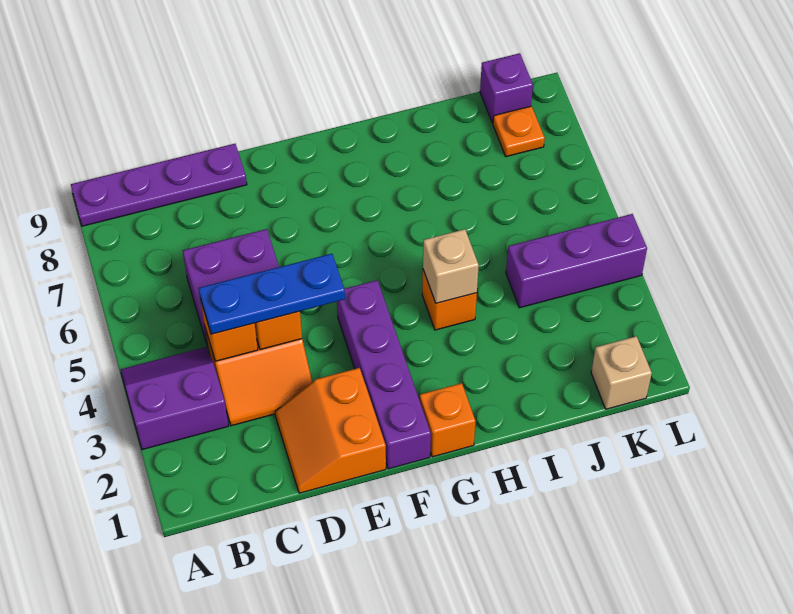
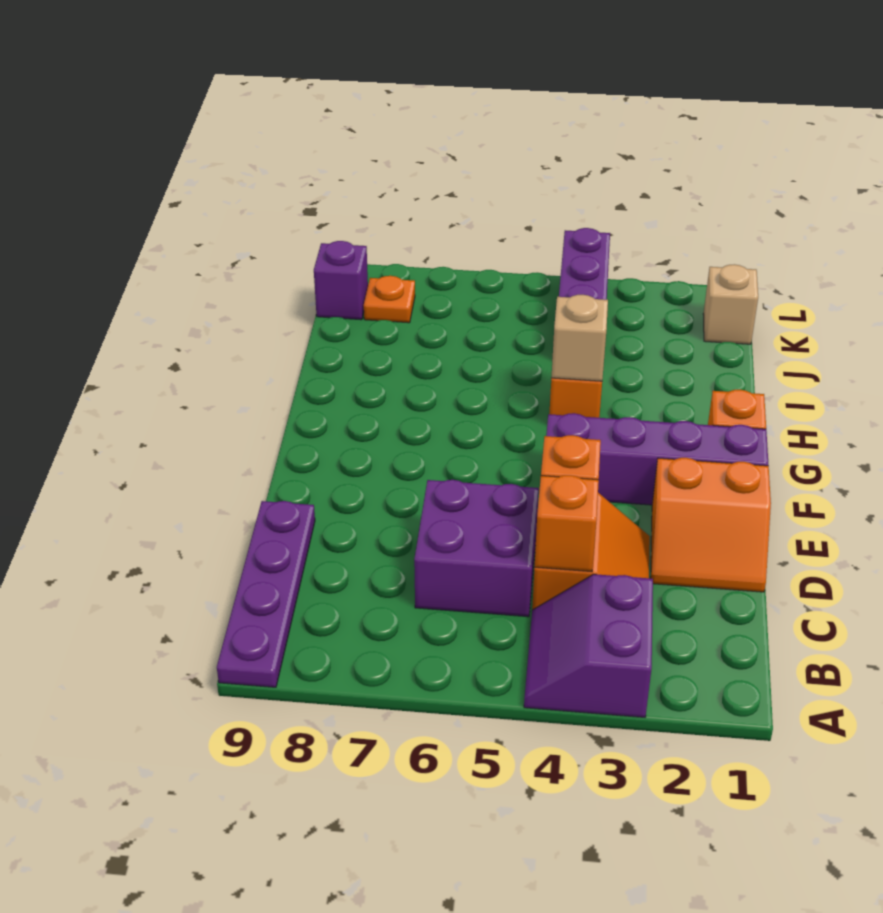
blue 1x3 plate [199,254,345,334] -> none

